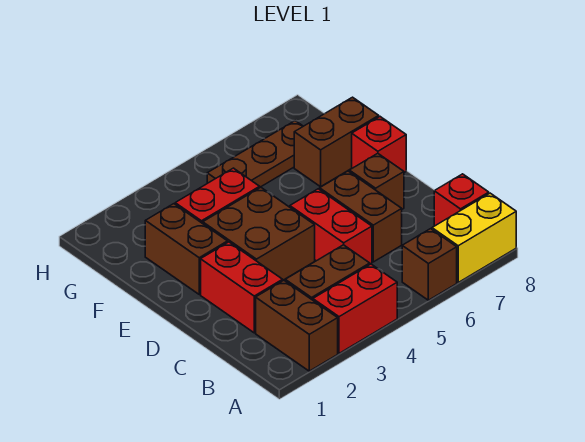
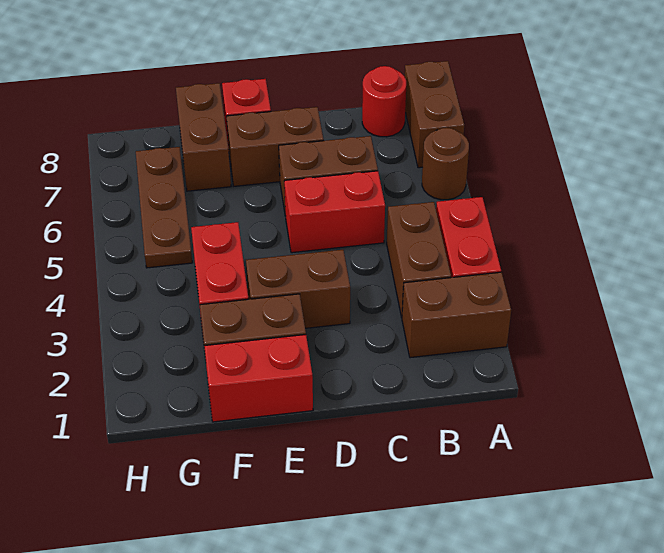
brown 1x1 brick [402,229,457,300] -> brown 1x1 round brick [422,128,469,200]
yellow 1x2 brick [432,193,516,282] -> brown 1x2 brick [405,61,464,168]
red 1x1 brick [434,174,489,226] -> red 1x1 round brick [362,66,406,137]
red 1x2 brick [201,242,283,333] -> red 1x2 brick moved to [204,335,313,422]
brown 2x2 brick [203,187,315,280] -> brown 1x2 brick [246,250,350,328]
brown 1x1 brick [349,153,404,209] -> brown 1x2 brick [226,107,324,186]

